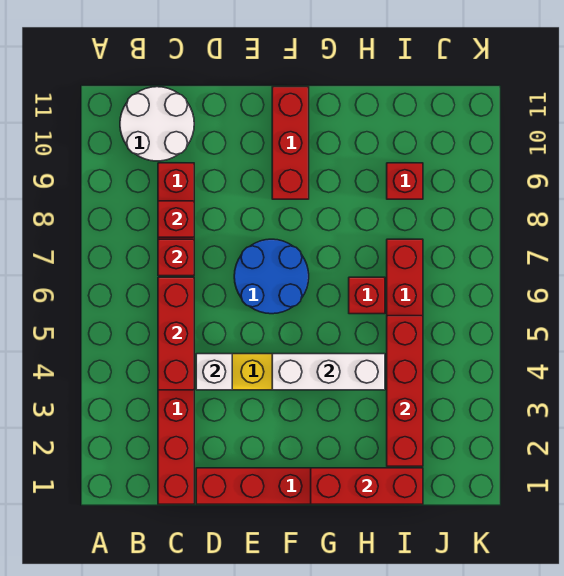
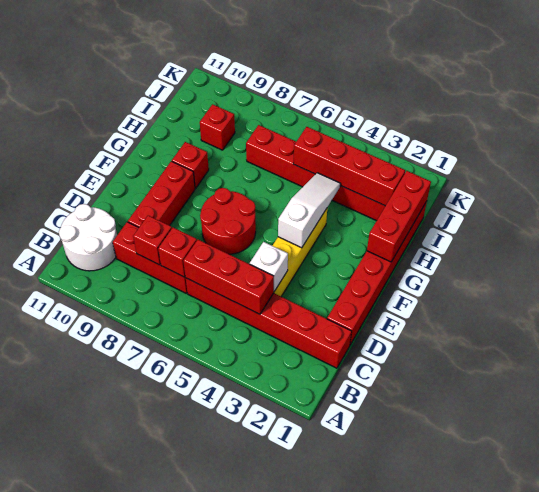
blue 2x2 round brick [234,239,309,314] -> red 2x2 round brick [200,188,256,254]
white 1x3 brick [272,354,385,390] -> white 1x3 slope [278,173,340,248]
red 1x3 brick [272,87,309,199] -> red 1x3 brick turned to [128,161,195,227]
red 1x1 brick [349,277,385,314] -> red 1x1 brick moved to [172,142,209,188]

